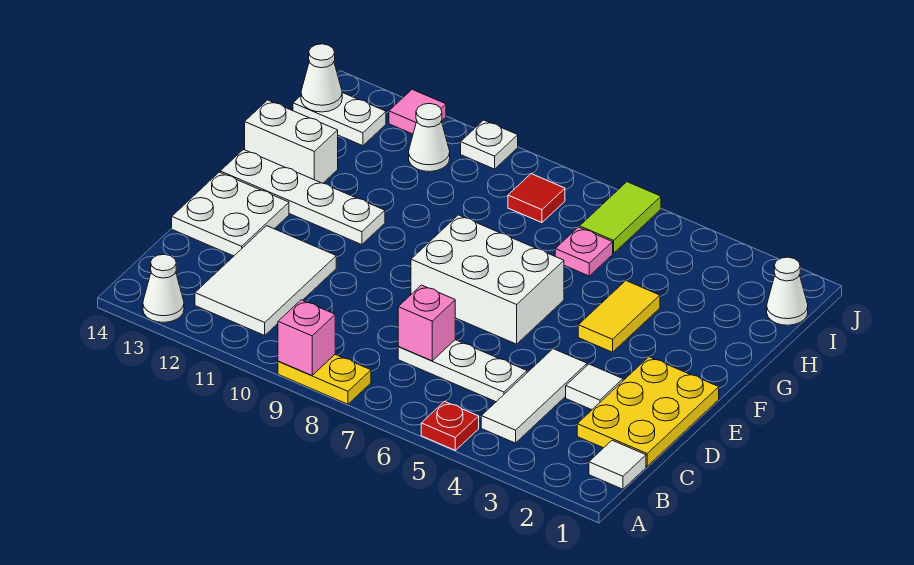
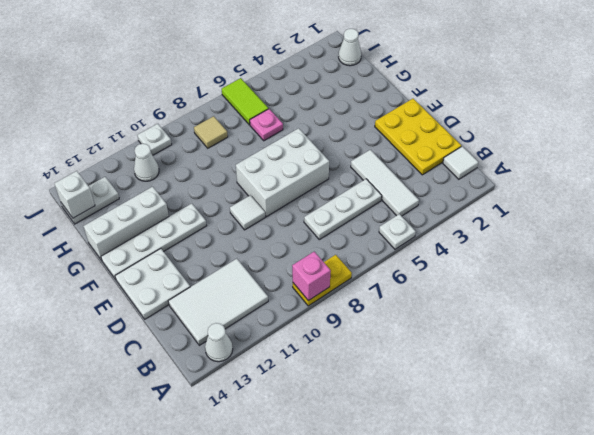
red 1x1 plate [421,401,479,450] -> white 1x1 plate [379,214,416,249]
white 2x3 tile [195,226,336,335] -> white 2x3 tile turned to [168,259,268,345]
pink 1x1 brick [398,285,455,361] -> none
white 1x1 tile [566,364,623,410] -> white 1x1 tile moved to [230,195,265,230]
yellow 1x2 tile [578,281,660,352] -> none
white 1x2 brick [245,100,338,183] -> white 1x3 brick [84,187,169,260]
red 1x1 tile [508,174,565,223] -> tan 1x1 tile [194,116,228,148]
white 1x1 cone [301,44,342,112] -> white 1x1 brick [54,171,95,218]
pink 1x1 tile [389,90,446,134] -> none

